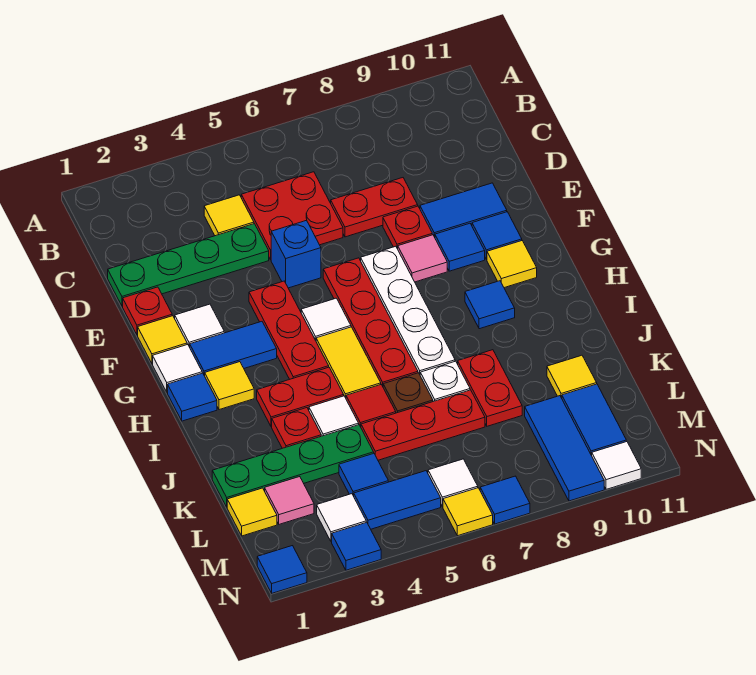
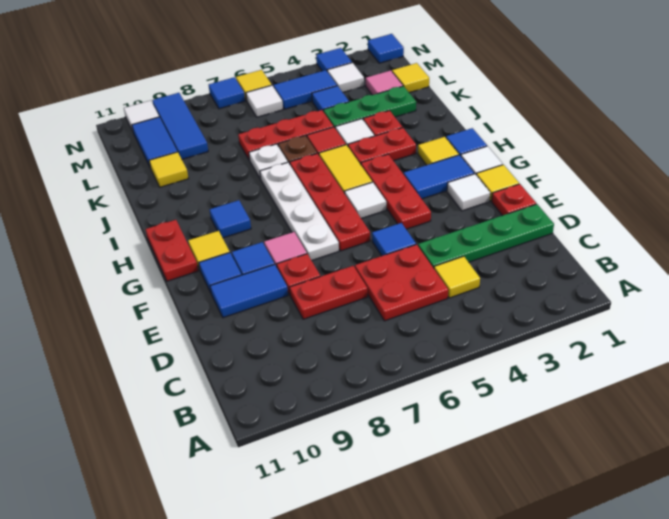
blue 1x1 brick [271,220,321,288] -> blue 1x1 tile [372,223,416,256]
red 1x2 plate [458,350,522,426] -> red 1x2 plate moved to [146,220,198,281]
green 1x4 plate [212,425,374,507] -> green 1x3 plate [323,86,416,128]

